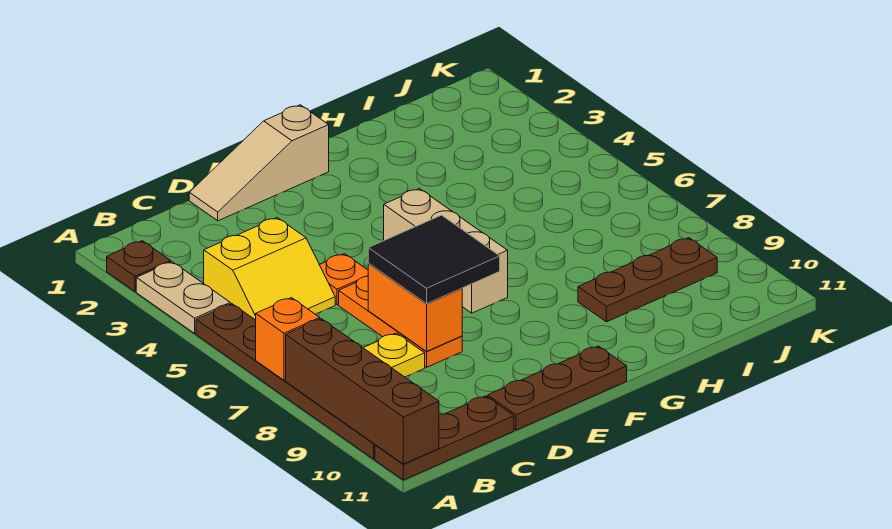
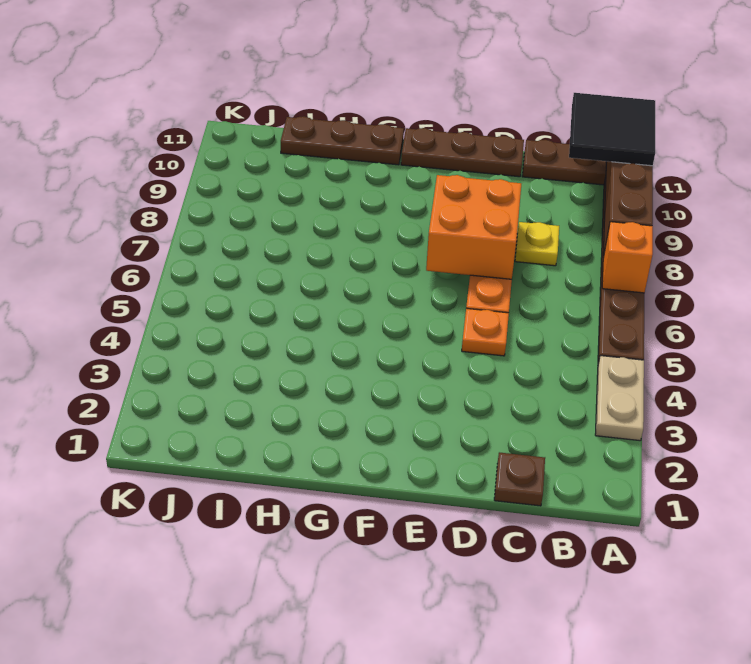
brown 1x1 plate [107,241,171,292] -> brown 1x1 plate moved to [494,452,545,506]
yellow 2x2 slope [204,218,335,320] -> none
tan 1x3 slope [189,105,329,221] -> none
orange 1x2 brick [368,264,462,351] -> orange 2x2 brick [426,175,521,279]
black 2x2 tile [368,215,500,304] -> black 2x2 tile moved to [569,93,655,166]
tan 1x3 brick [384,189,508,313] -> none
brown 1x3 plate [578,238,717,322] -> brown 1x3 plate moved to [281,116,404,165]

